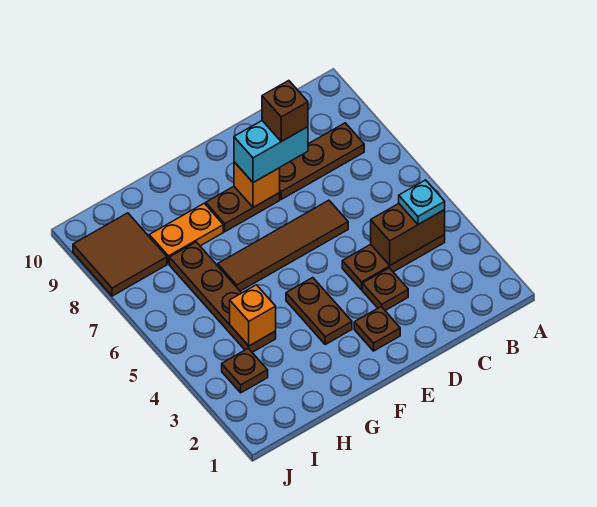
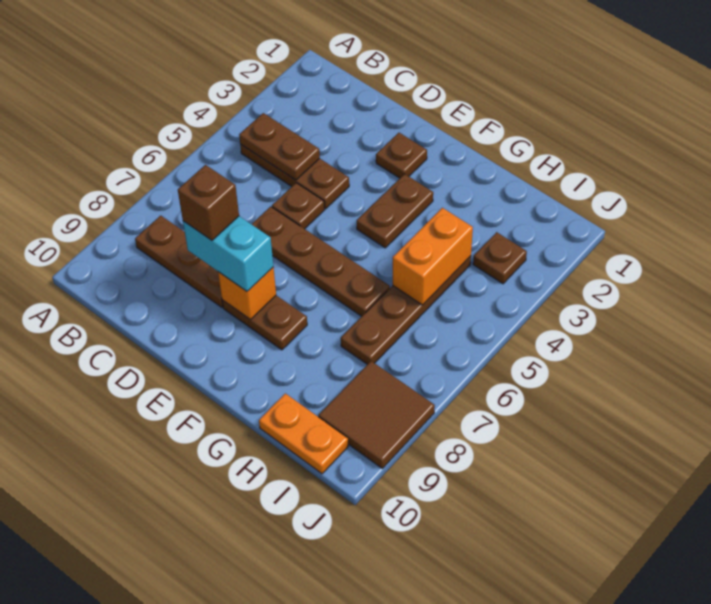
brown 1x2 brick [371,204,445,265] -> brown 1x2 plate [239,113,320,180]
cyan 1x1 plate [399,180,445,224] -> none
brown 1x1 plate [362,268,408,310] -> brown 1x1 plate moved to [272,183,325,229]
brown 1x4 tile [218,200,348,291] -> brown 1x4 plate [252,207,390,316]
orange 1x2 plate [149,203,223,264] -> orange 1x2 plate moved to [259,393,348,474]
orange 1x1 brick [230,285,276,346] -> orange 1x2 brick [393,208,473,305]

